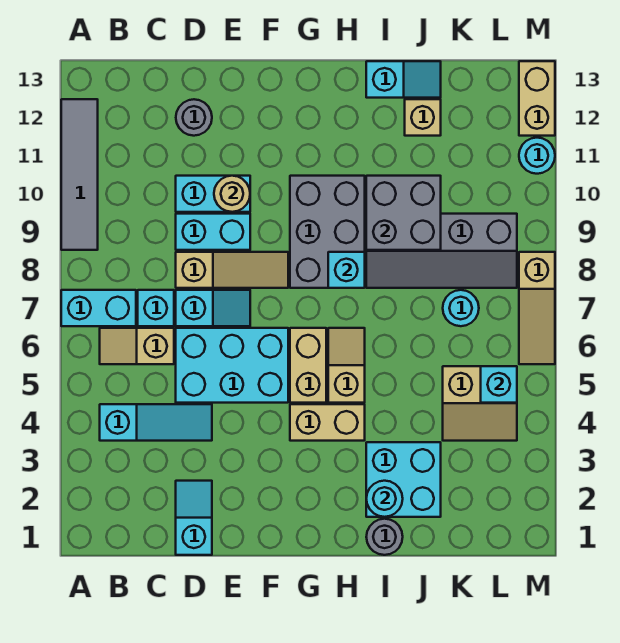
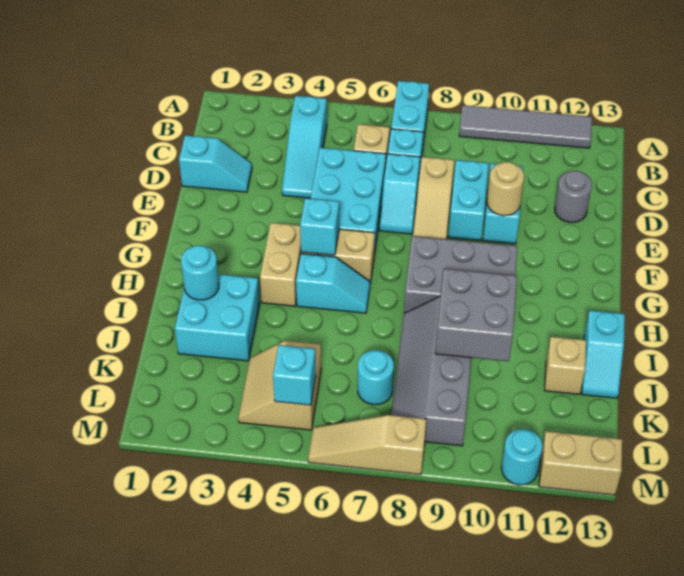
tan 1x2 slope [328,328,365,403] -> cyan 1x2 slope [296,254,370,313]
cyan 1x1 brick [328,252,365,288] -> cyan 1x1 brick moved to [300,198,339,255]
grey 1x1 round brick [366,519,403,555] -> none

